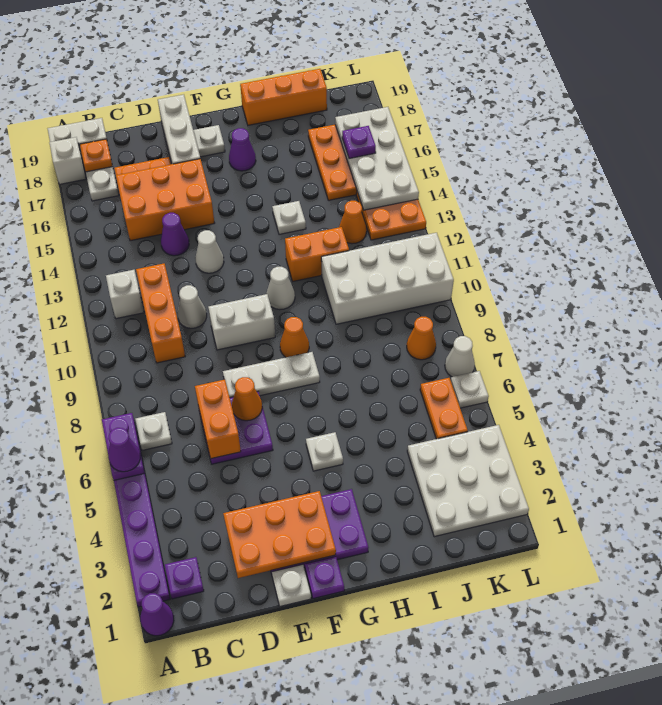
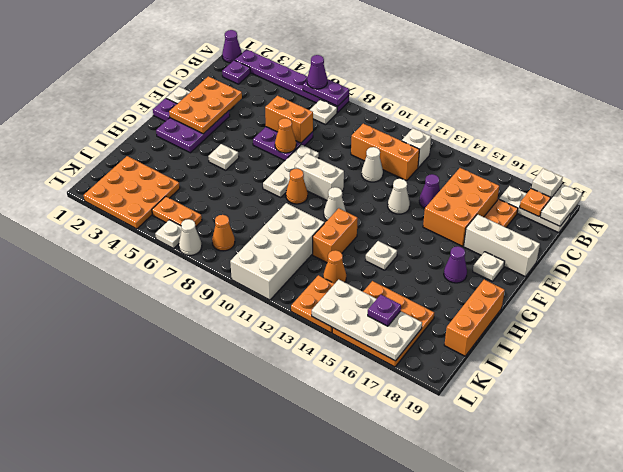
white 1x2 brick [208,294,275,350] -> white 1x2 brick turned to [295,153,344,200]
white 3x3 plate [407,425,529,537] -> orange 3x3 plate [84,156,180,229]

